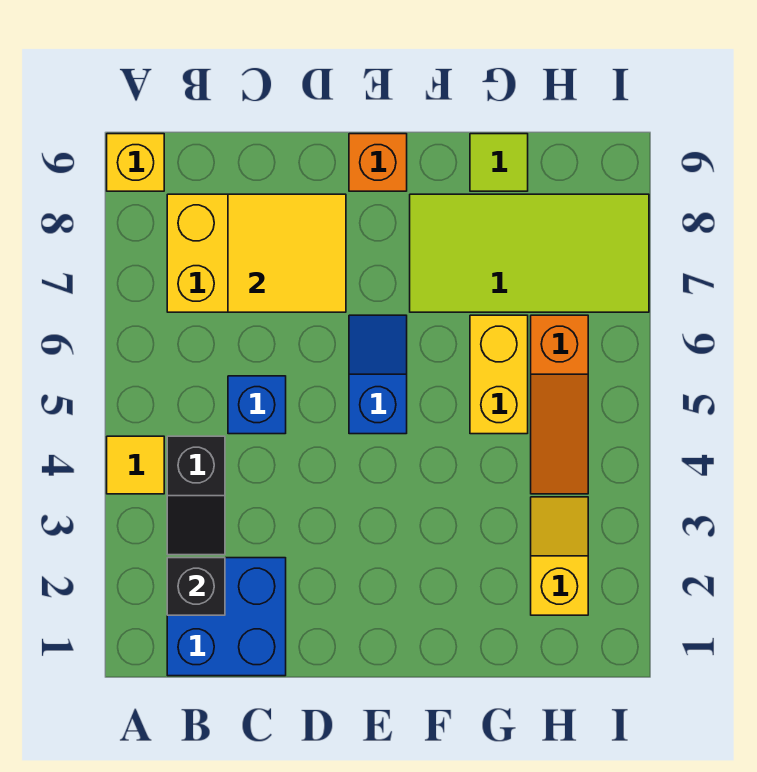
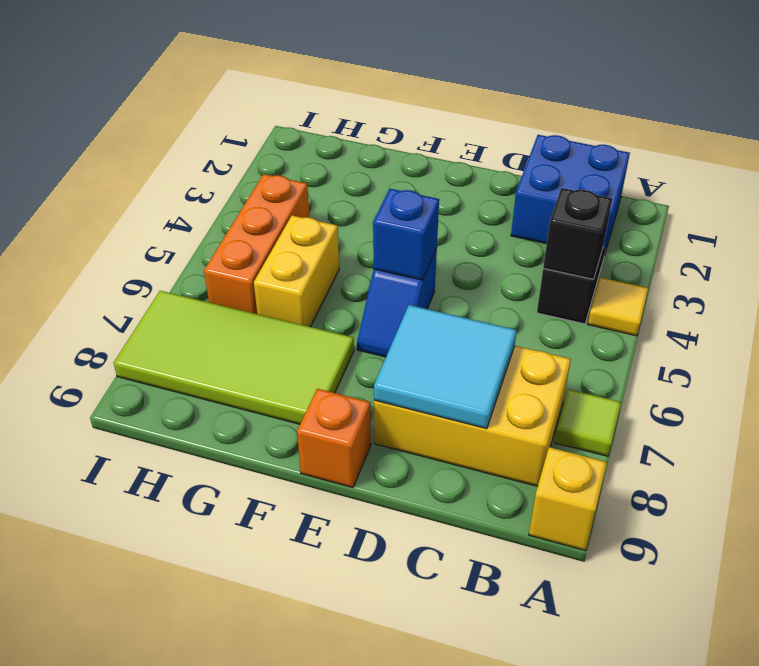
black 1x1 brick [167,558,225,615] -> black 1x1 brick moved to [543,188,612,279]
blue 1x1 brick [228,376,286,434] -> blue 1x1 brick moved to [373,189,439,280]
yellow 2x2 tile [228,194,346,312] -> cyan 2x2 tile [374,305,517,429]
lime 1x1 tile [470,134,528,191] -> lime 1x1 tile moved to [555,389,621,456]
yellow 1x2 slope [531,497,588,615] -> none
orange 1x3 slope [531,315,588,494] -> orange 1x3 brick [204,174,309,314]

